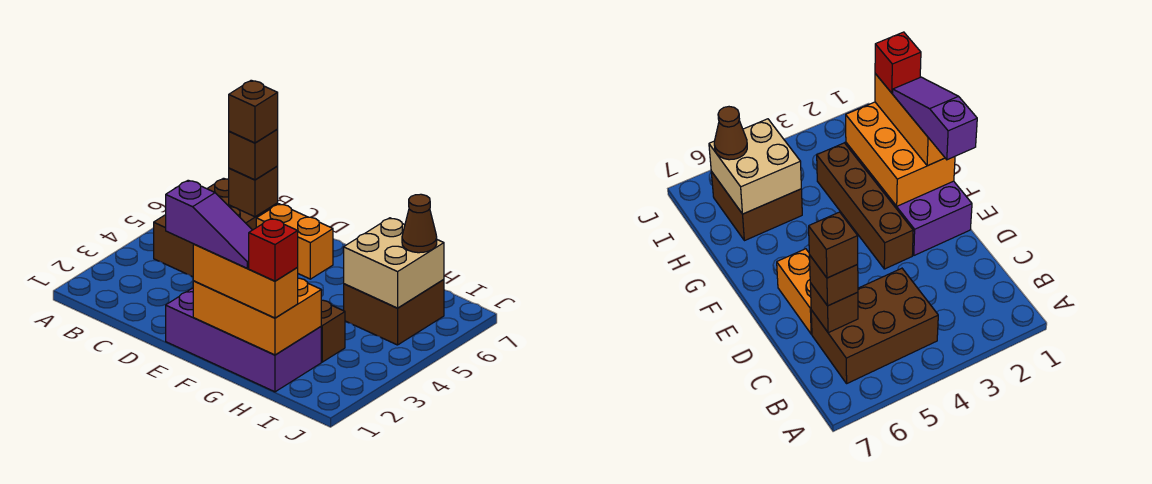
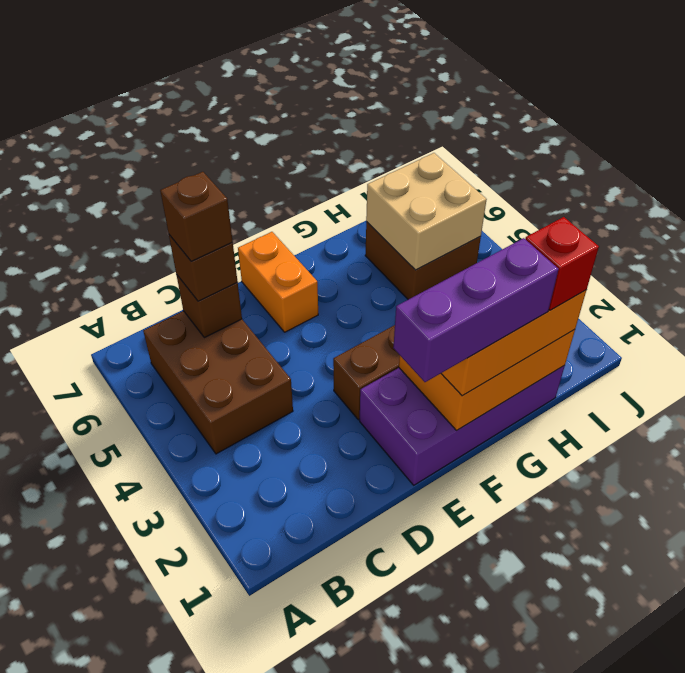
orange 1x2 brick [256,204,333,279] -> orange 1x2 brick turned to [238,232,318,332]
purple 1x3 slope [166,180,252,268] -> purple 1x3 brick [393,238,559,382]
brown 1x1 cone [402,194,437,253] -> none

